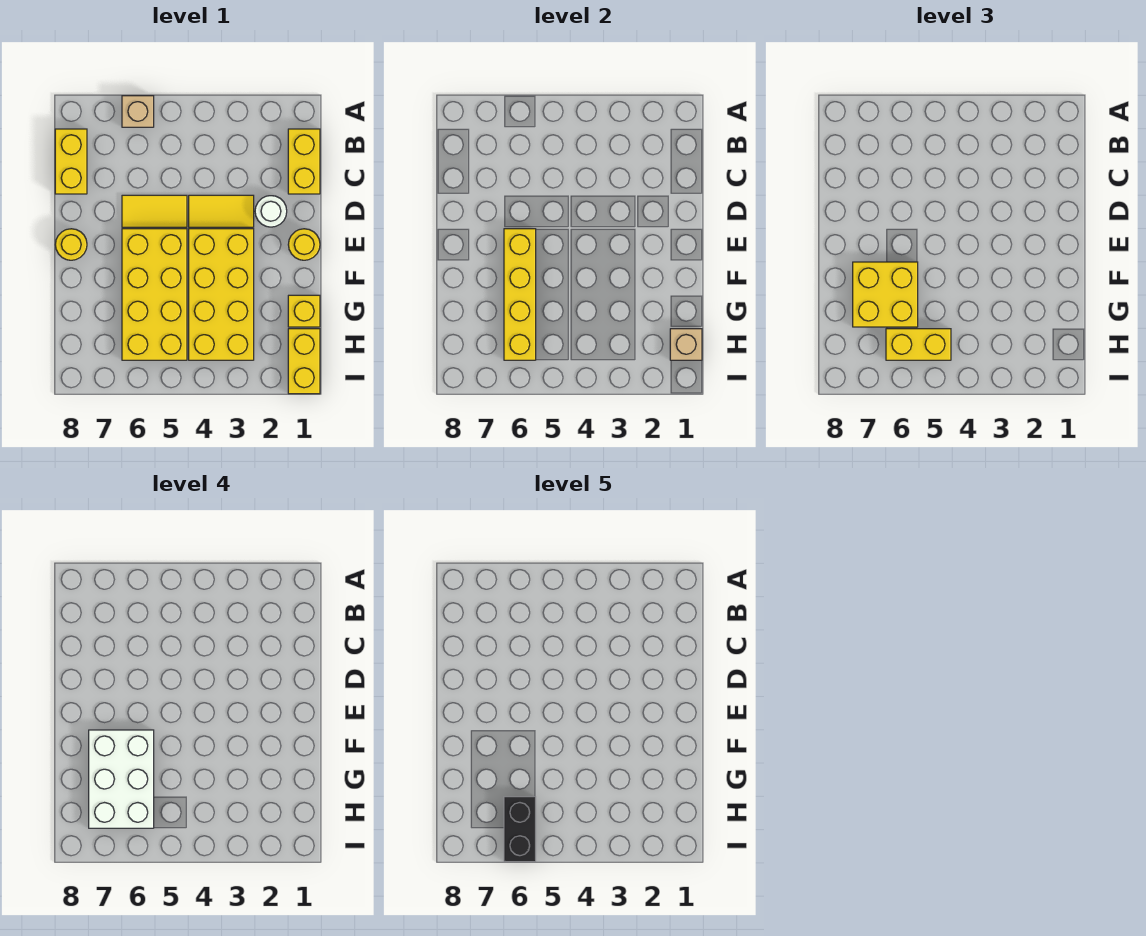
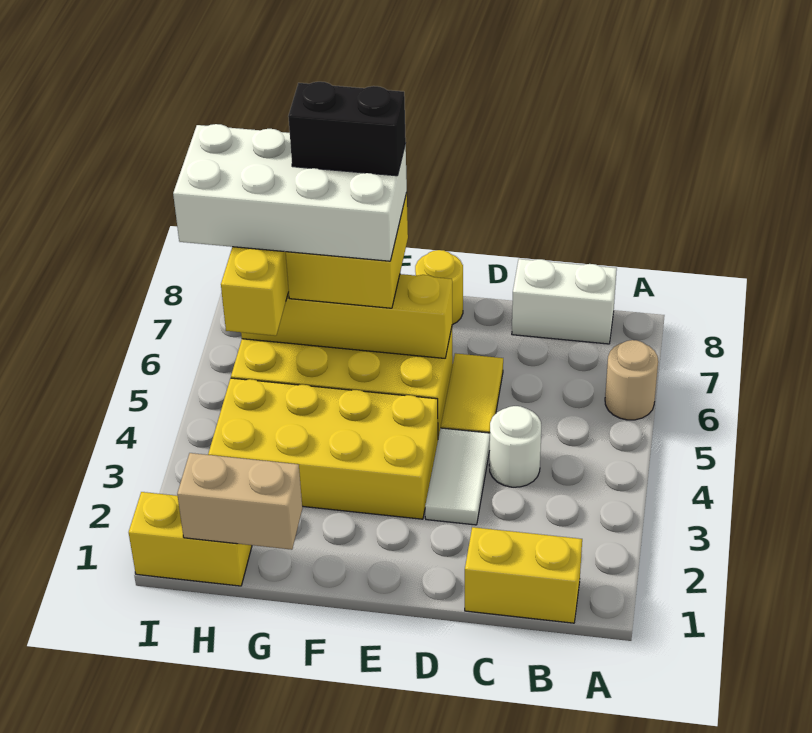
tan 1x1 brick [122,96,154,127] -> tan 1x1 round brick [605,340,658,420]
yellow 1x2 brick [55,129,87,194] -> white 1x2 brick [512,259,617,344]
white 1x1 round brick [255,196,287,227] -> white 1x1 round brick moved to [489,406,541,487]
yellow 1x2 tile [189,195,254,227] -> white 1x2 tile [425,428,490,525]
yellow 1x1 round brick [288,229,320,260] -> none
white 2x3 brick [89,730,154,828] -> white 2x4 brick [173,124,407,261]
yellow 1x1 brick [288,295,320,327] -> none
tan 1x1 brick [670,329,702,360] -> tan 1x2 brick [177,453,302,550]
black 1x2 brick [504,797,536,862] -> black 1x2 brick moved to [288,82,406,176]

